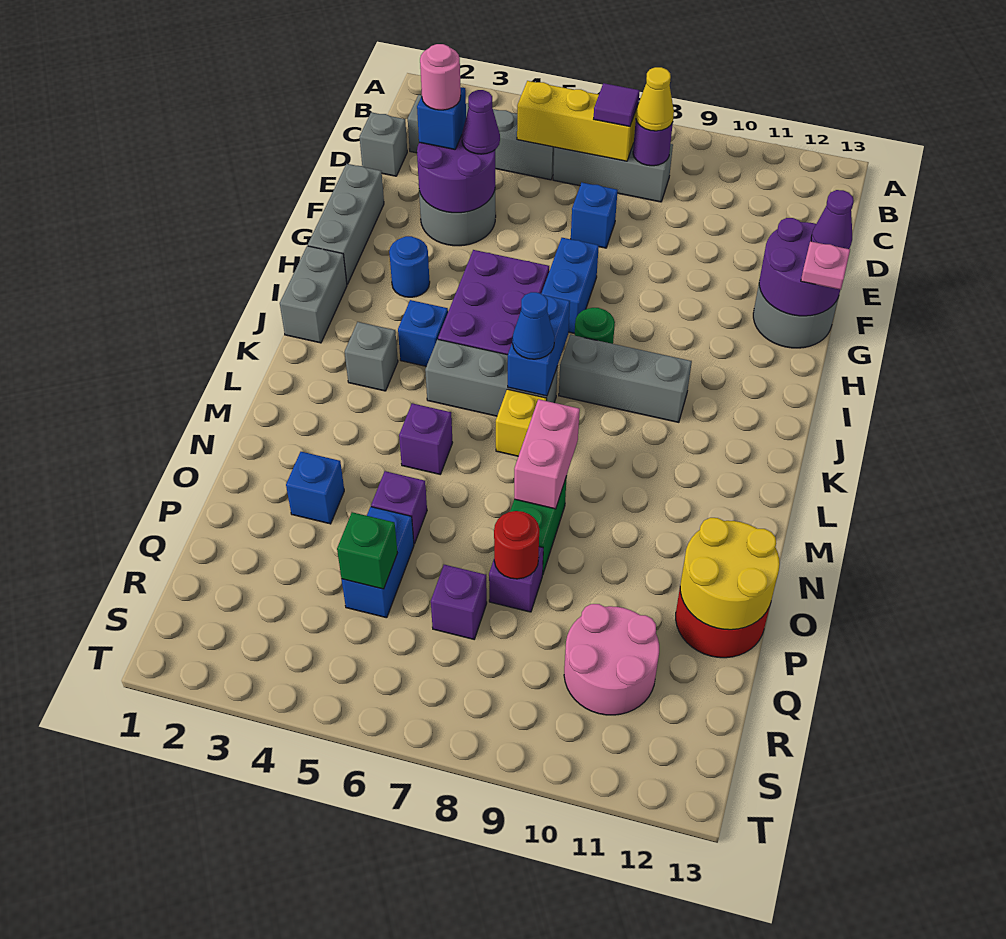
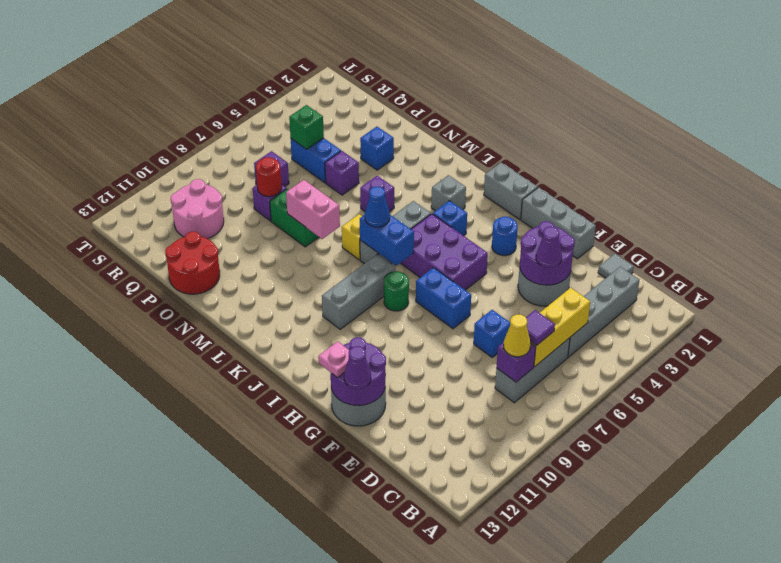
purple 1x1 round brick [633,121,673,166] -> purple 1x1 brick [496,342,536,382]
grey 1x1 brick [360,112,407,176] -> grey 1x1 tile [598,254,634,278]
blue 1x1 brick [417,87,466,149] -> none
pink 1x1 round brick [420,44,461,110] -> none
yellow 2x2 round brick [680,518,780,630] -> none

